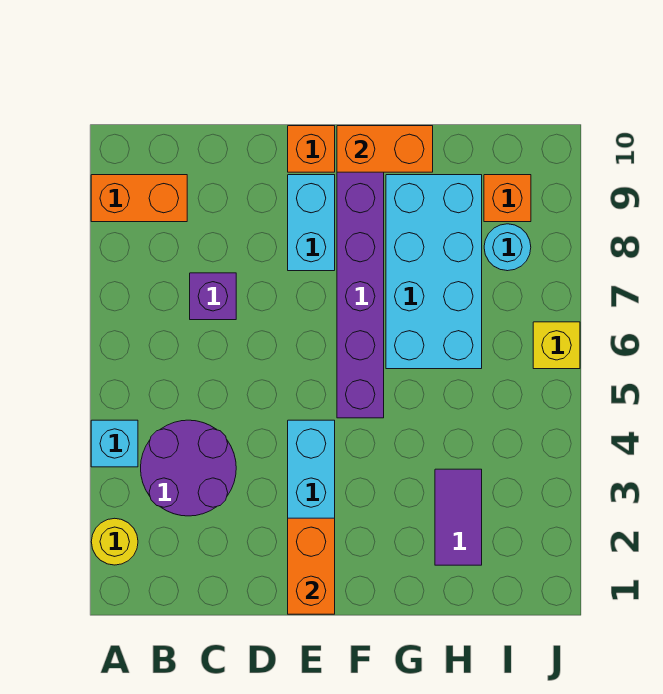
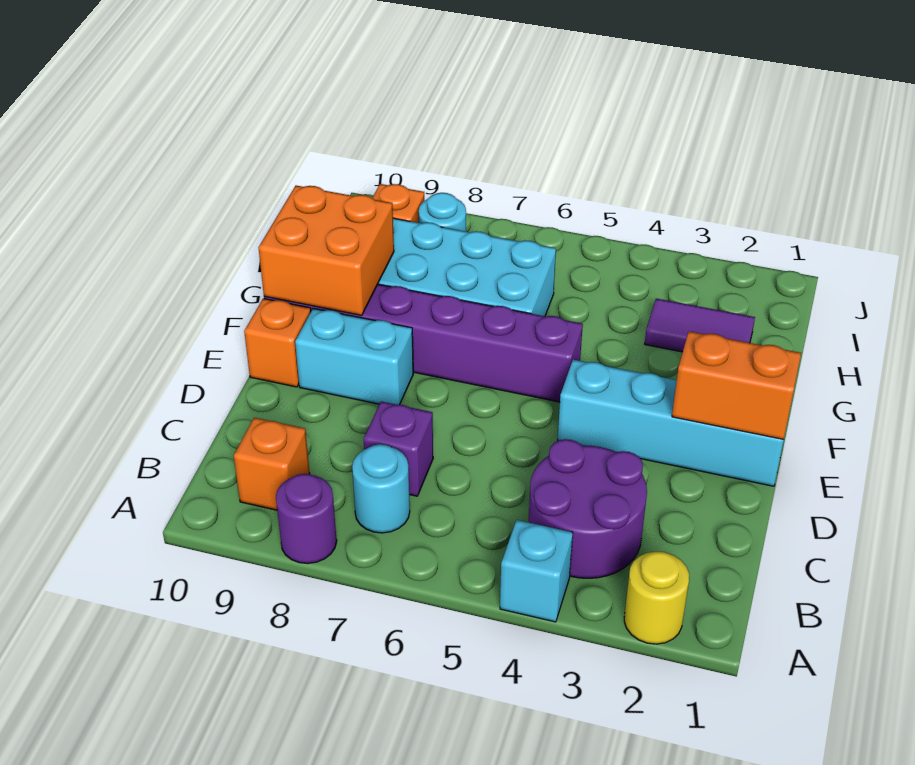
none -> purple 1x1 round brick [276,474,337,564]
orange 1x2 brick [91,175,187,222] -> orange 1x1 brick [234,418,310,510]
none -> cyan 1x1 round brick [352,444,410,533]
orange 1x2 brick [337,126,433,172] -> orange 2x2 brick [258,186,394,315]
yellow 1x1 brick [533,322,580,369] -> none

